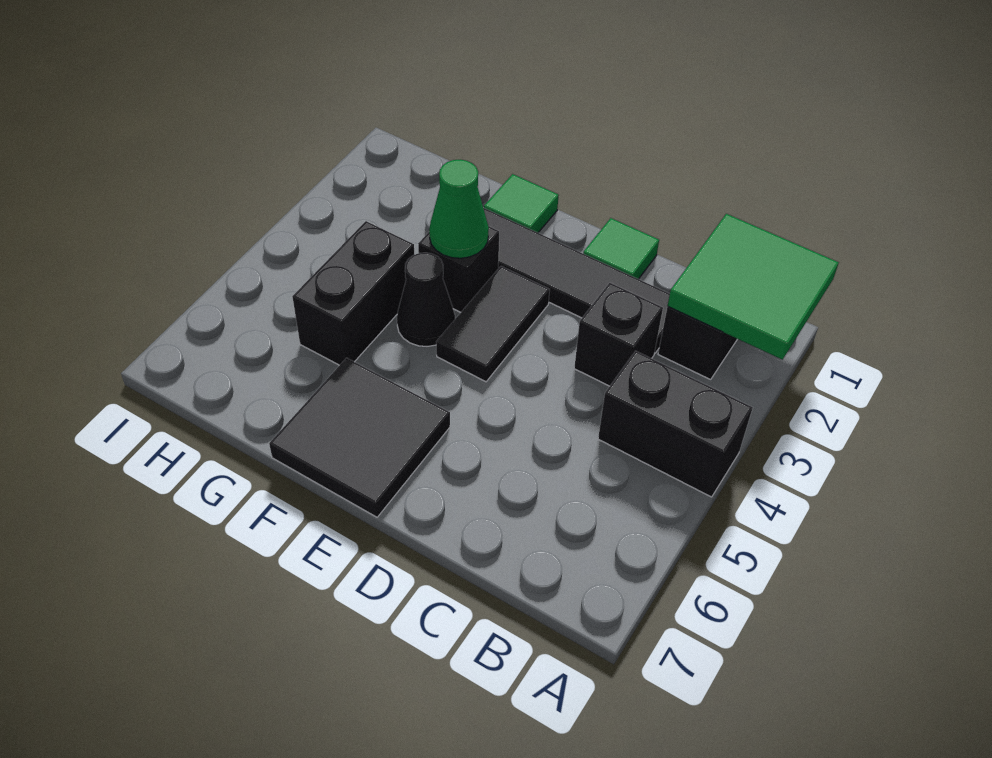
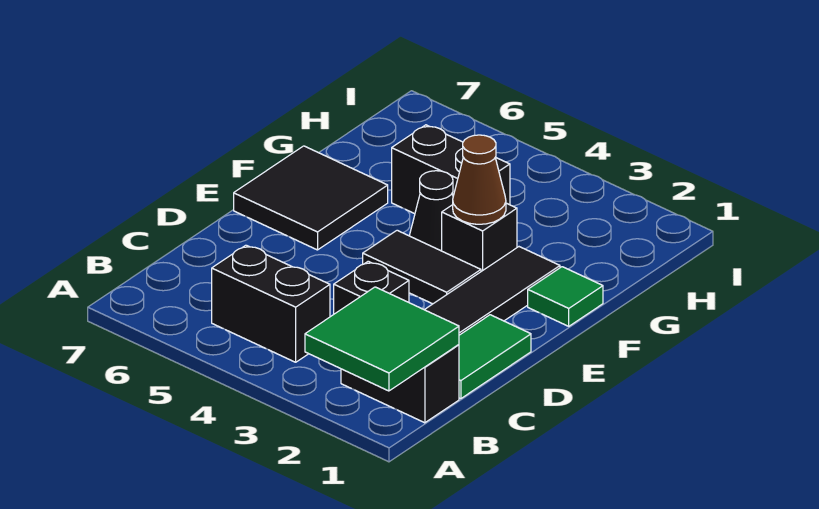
black 1x2 brick [598,351,753,497] -> black 1x2 brick turned to [212,245,330,362]
green 1x1 tile [583,218,659,279] -> green 1x2 tile [459,315,531,399]
green 1x1 cone [429,160,489,258] -> brown 1x1 cone [453,135,506,224]

